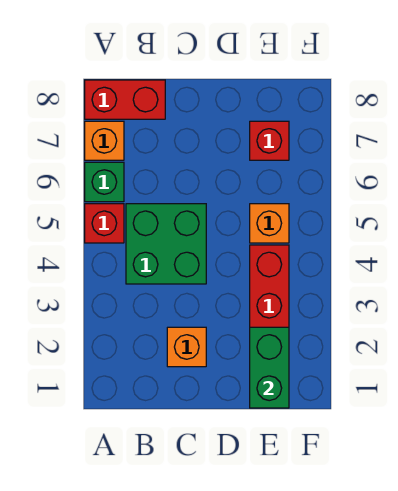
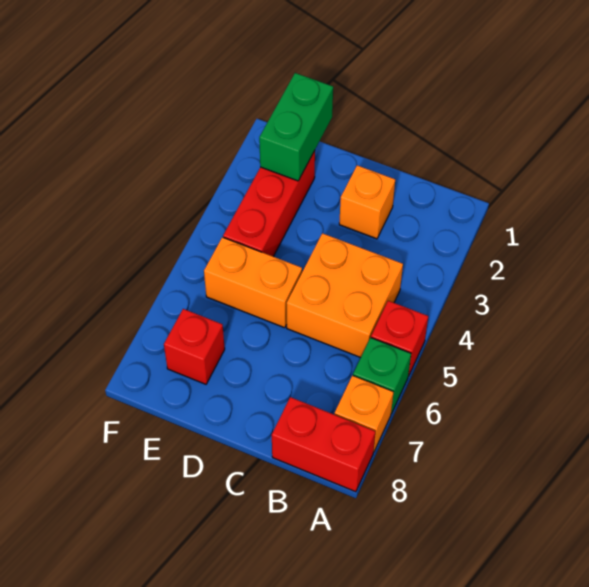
green 2x2 brick [126,204,206,284] -> orange 2x2 brick [287,233,403,358]
orange 1x1 brick [250,204,289,243] -> orange 1x2 brick [204,237,302,328]

